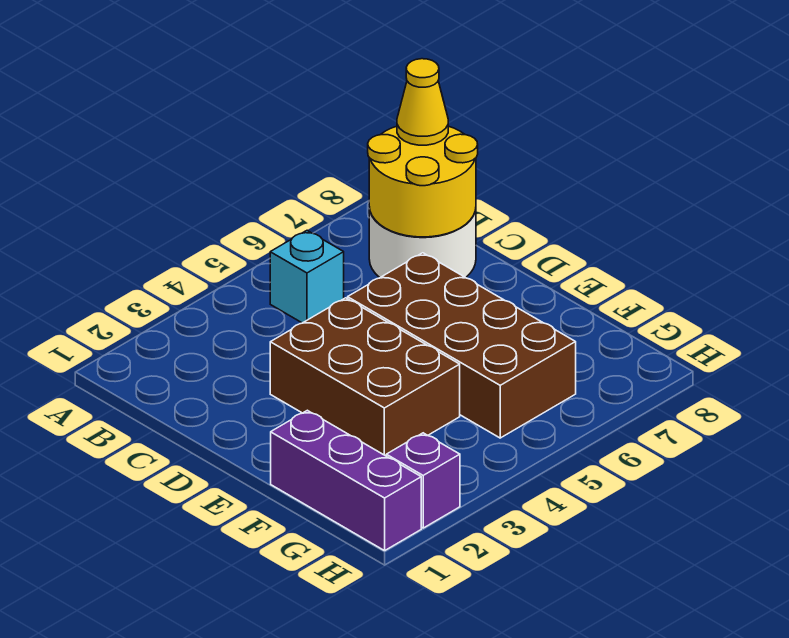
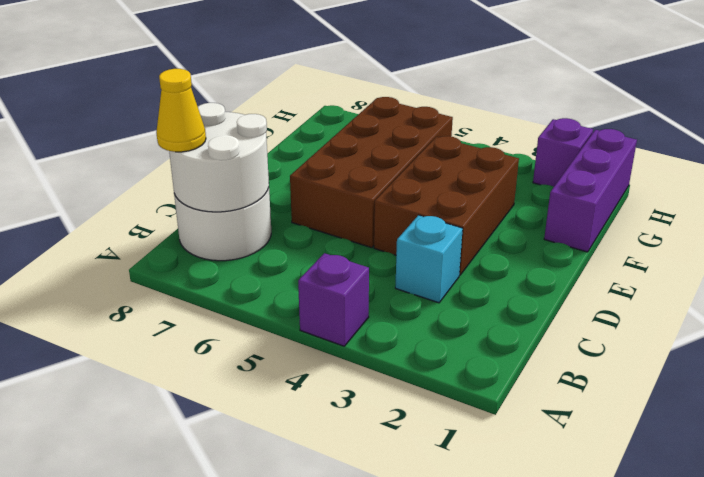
none -> purple 1x1 brick [298,253,369,346]
cyan 1x1 brick [270,231,344,323] -> cyan 1x1 brick moved to [395,215,463,303]
yellow 2x2 round brick [368,126,478,237] -> white 2x2 round brick [169,103,269,212]

